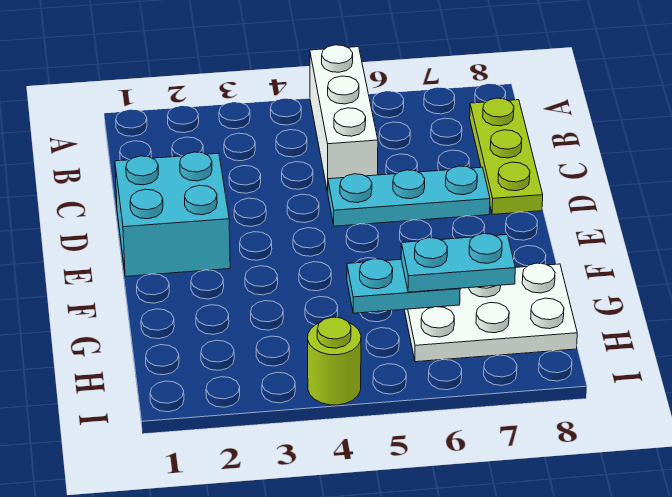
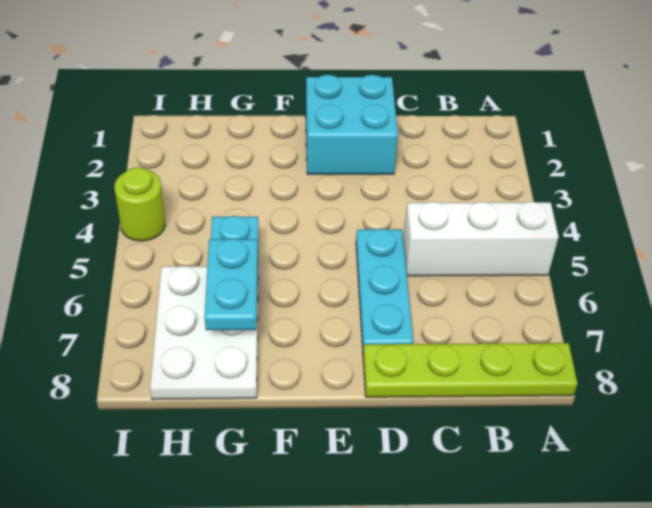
lime 1x3 plate [470,98,543,214] -> lime 1x4 plate [363,343,578,397]

